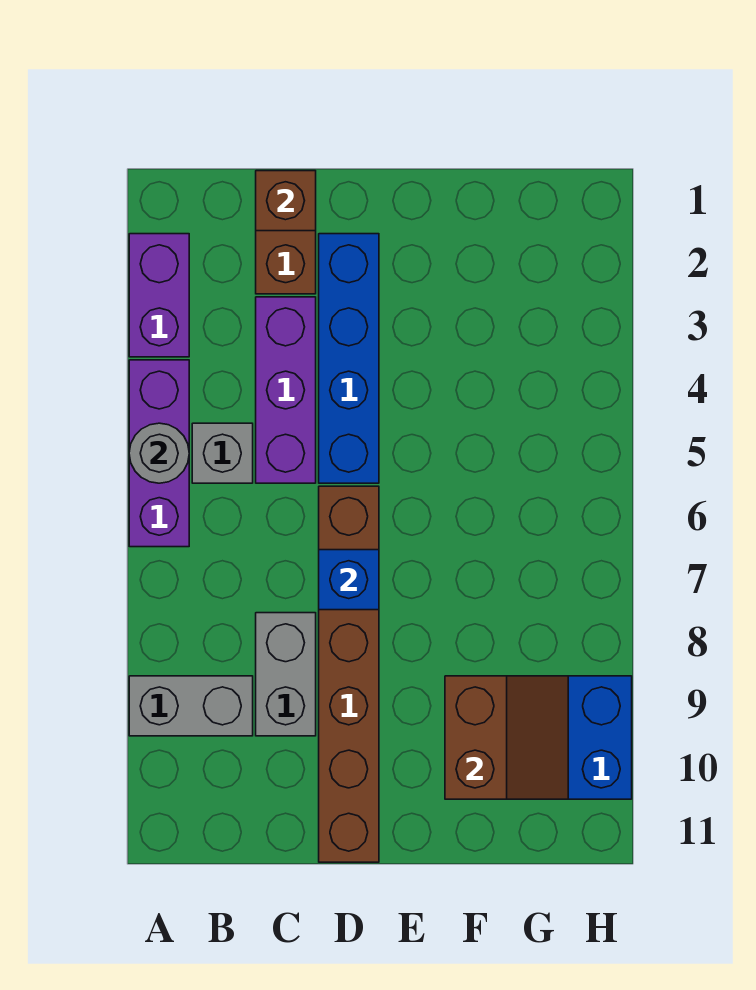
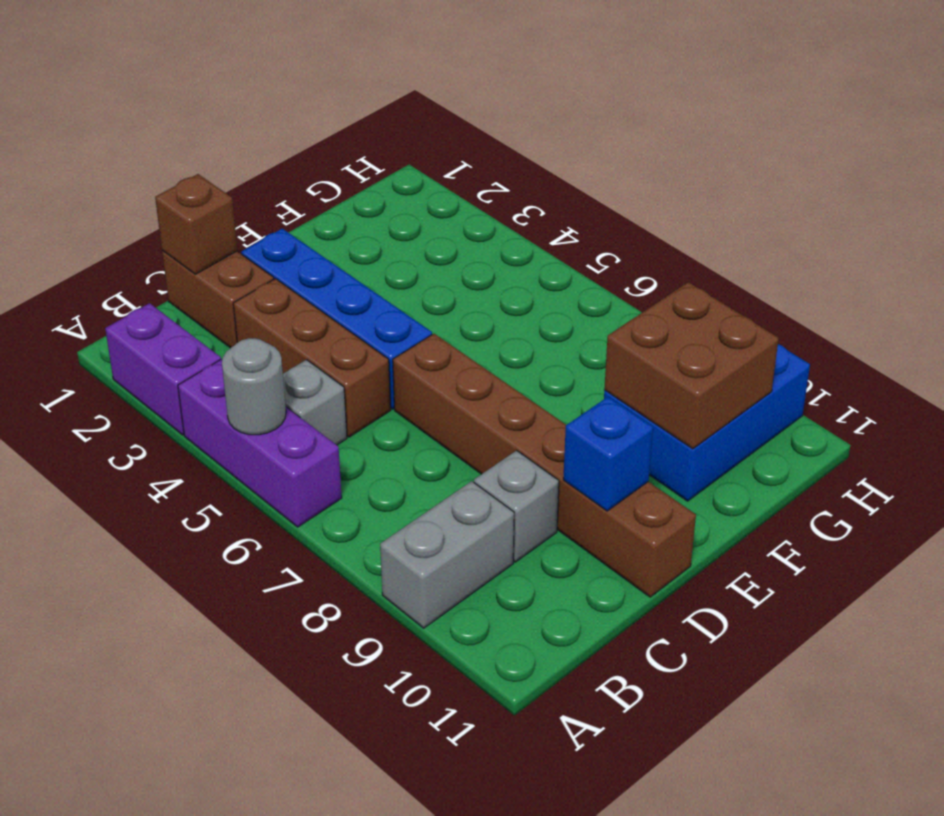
purple 1x3 brick [256,297,316,483] -> brown 1x3 brick [233,279,391,437]
grey 1x2 brick [256,613,316,736] -> grey 1x1 brick [474,450,559,562]
blue 1x1 brick [319,550,379,610] -> blue 1x1 brick moved to [563,397,653,511]
brown 2x2 slope [445,676,568,799] -> brown 2x2 brick [604,282,779,449]

